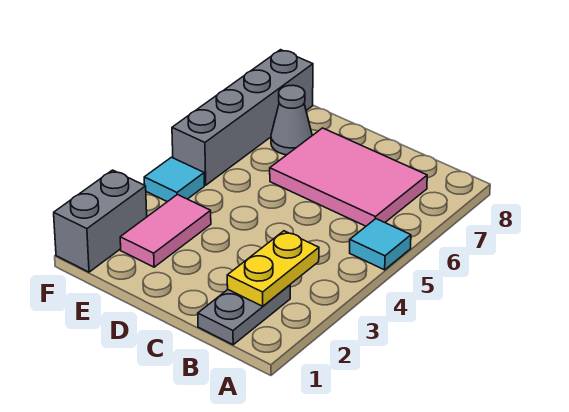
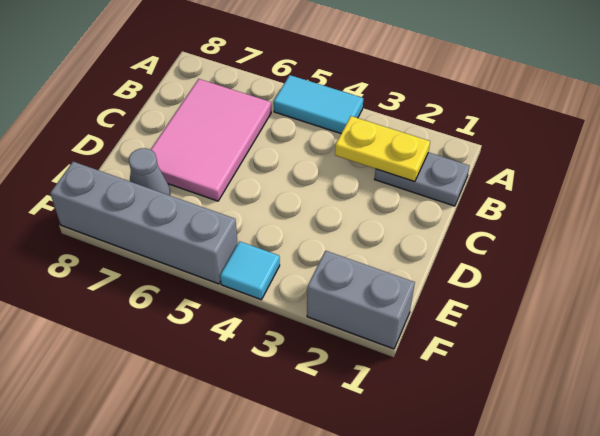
cyan 1x1 tile [350,219,411,270] -> cyan 1x2 tile [274,75,363,133]
pink 1x2 tile [120,195,211,267] -> none

